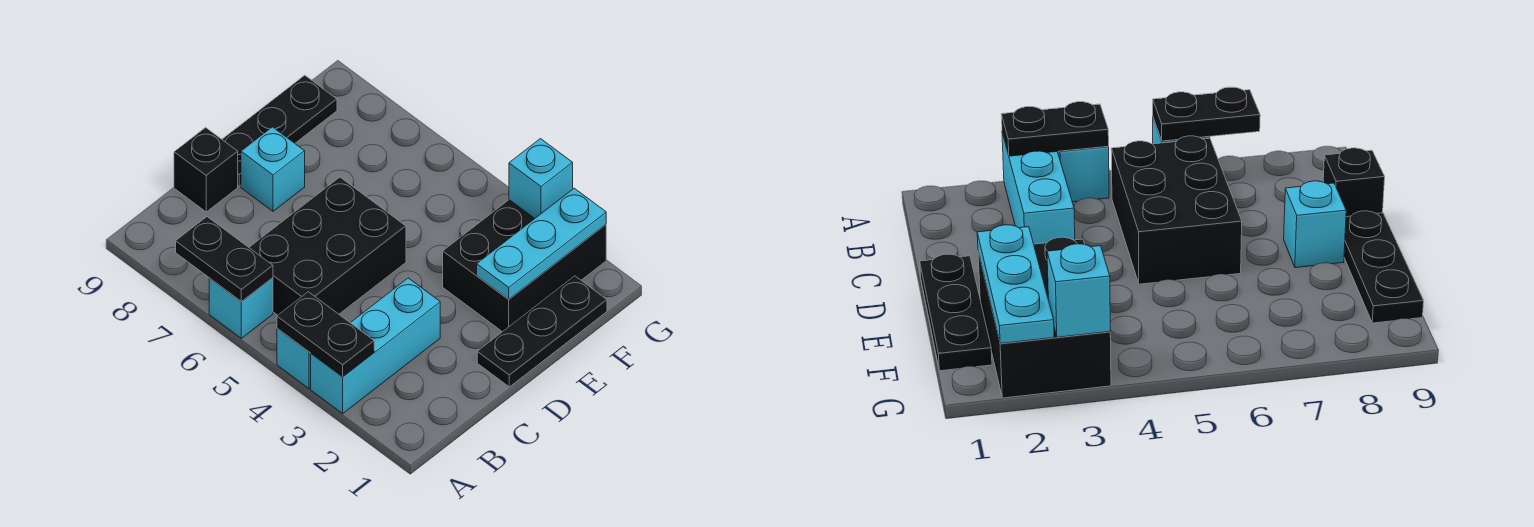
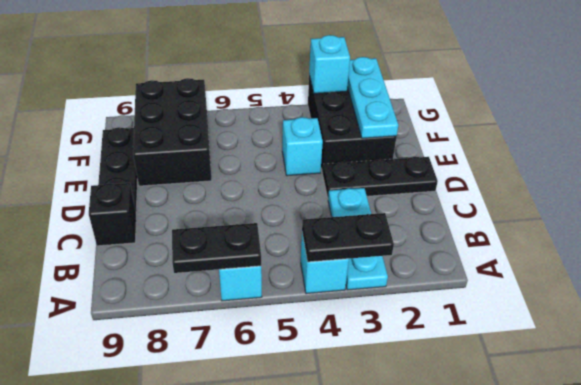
cyan 1x3 brick [311,278,440,413] -> cyan 1x3 plate [328,188,388,290]
black 2x3 brick [249,177,406,315] -> black 2x3 brick moved to [133,78,212,186]
black 1x3 plate [477,276,607,387] -> black 1x3 plate turned to [323,157,438,198]
cyan 1x1 brick [241,127,305,211] -> cyan 1x1 brick moved to [282,117,323,176]

